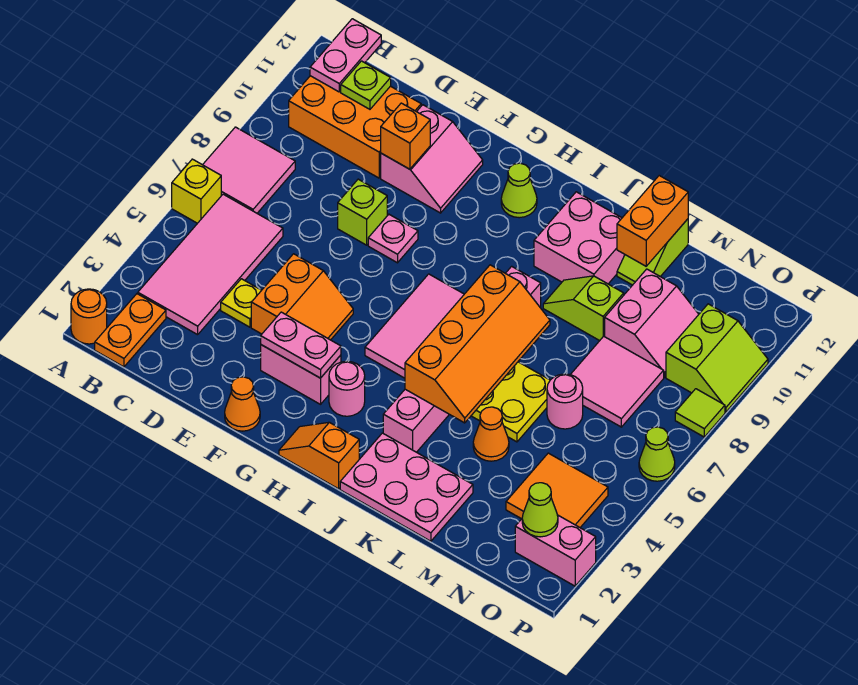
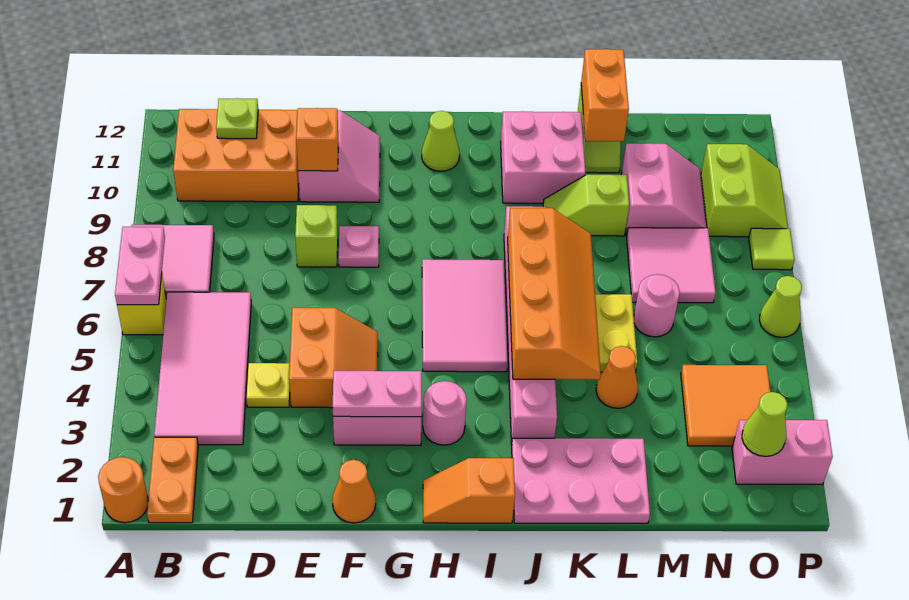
pink 1x2 plate [310,19,381,92] -> pink 1x2 plate moved to [115,227,165,305]

